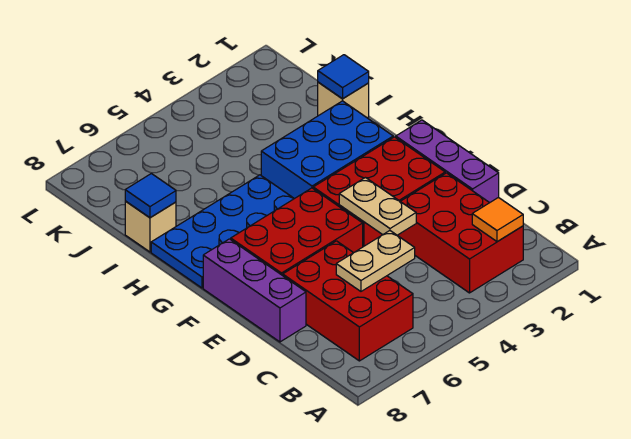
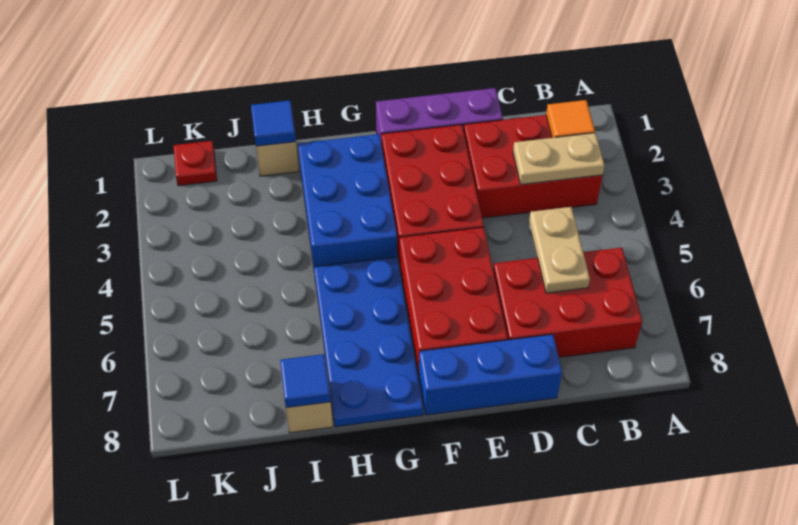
tan 1x2 plate [339,178,416,235] -> tan 1x2 plate moved to [513,133,604,185]
purple 1x3 brick [203,239,306,342] -> blue 1x3 brick [419,334,562,415]
none -> red 1x1 plate [173,141,217,186]

